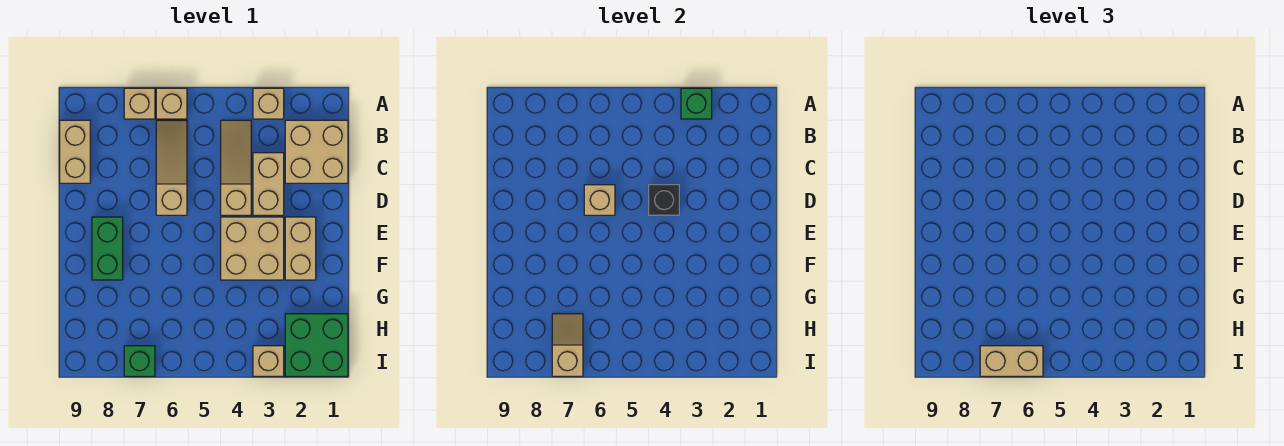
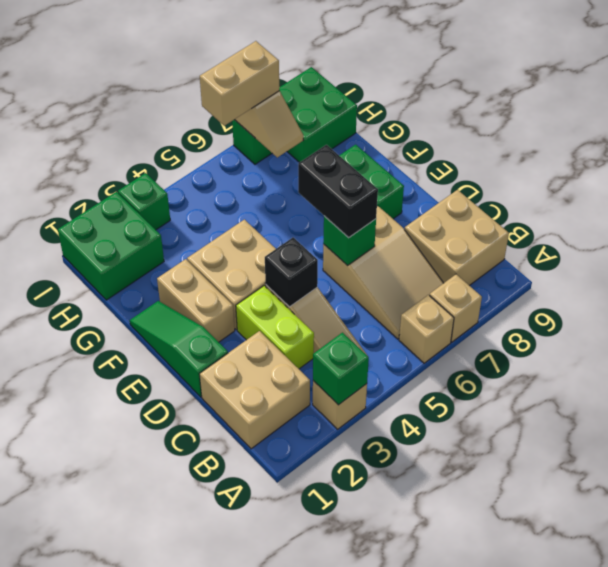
tan 1x3 slope [156,120,187,215] -> tan 2x3 slope [323,206,443,339]
tan 1x2 brick [60,120,90,183] -> tan 2x2 brick [405,190,509,286]
tan 1x2 brick [253,153,284,215] -> lime 1x2 brick [236,286,314,369]
none -> green 1x3 slope [130,301,228,397]
tan 1x1 brick [584,185,615,215] -> green 1x1 brick [323,216,376,266]
none -> black 1x2 brick [298,145,378,238]
none -> green 2x2 brick [279,67,357,163]
tan 1x1 brick [253,346,284,376] -> green 1x1 brick [118,173,170,230]

